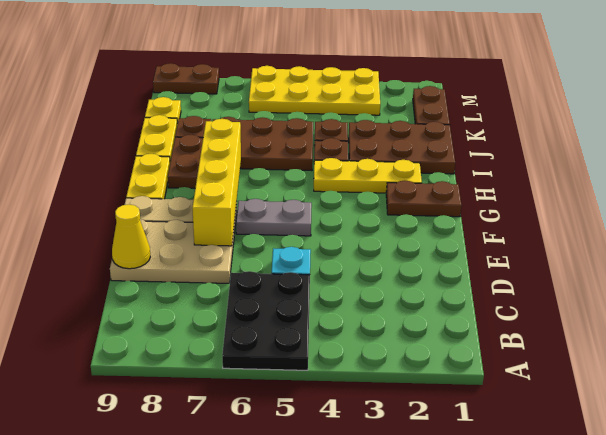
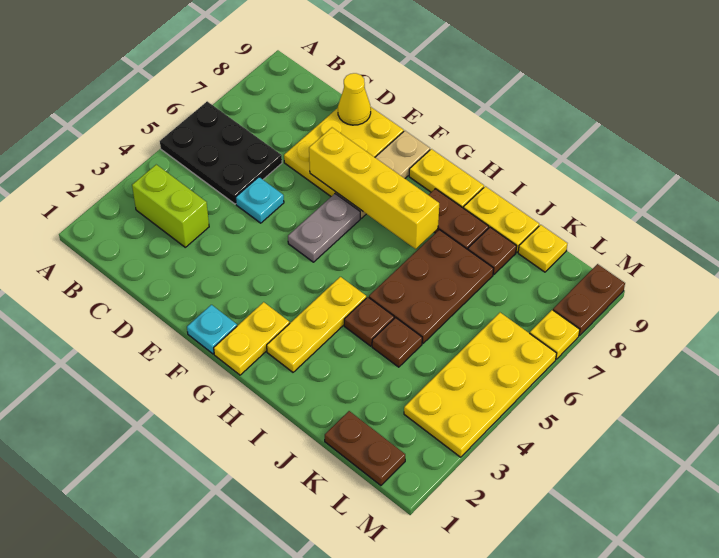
none -> lime 1x2 brick [132,165,209,247]
tan 2x3 plate [110,219,234,283] -> yellow 2x3 plate [284,107,404,196]
none -> cyan 1x1 plate [187,305,237,354]
brown 1x2 plate [386,180,462,217] -> yellow 1x2 plate [214,302,290,375]
brown 2x3 plate [349,120,455,174] -> none
none -> yellow 1x1 plate [530,310,580,359]

